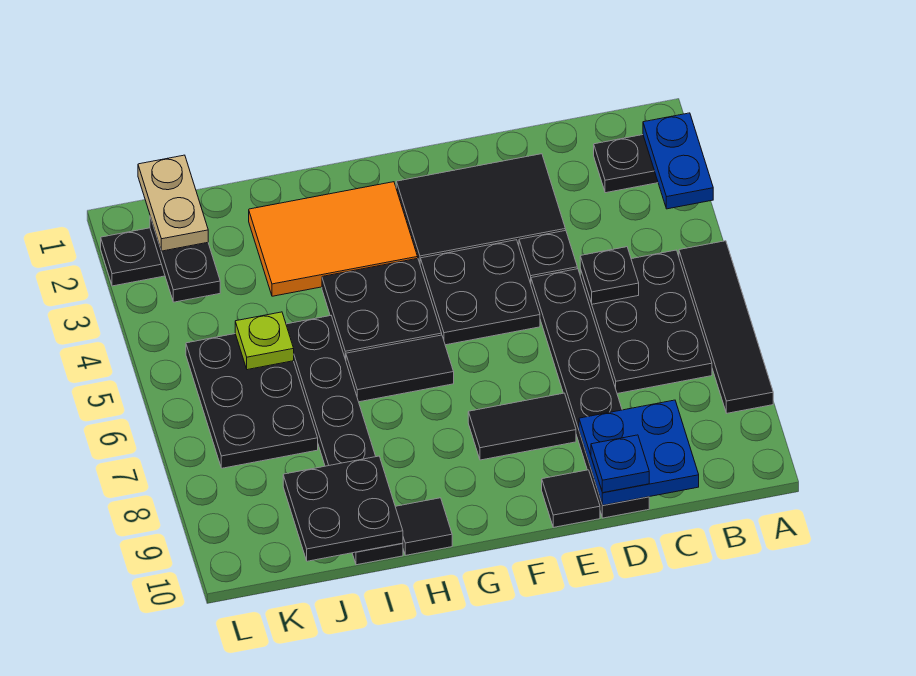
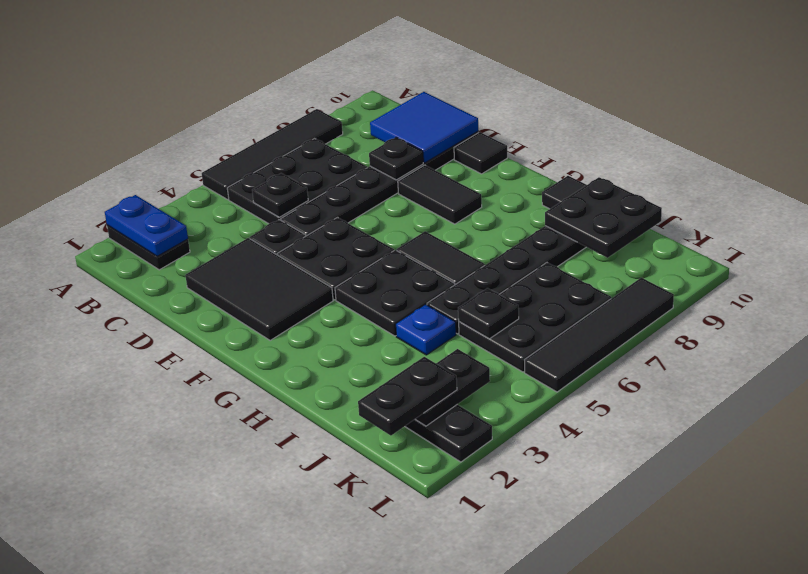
blue 1x2 plate [643,113,713,209] -> blue 1x2 plate turned to [105,195,188,256]
blue 2x2 plate [579,400,699,505] -> blue 2x2 tile [370,92,478,163]
none -> black 1x1 plate [369,137,423,180]
blue 1x1 plate [591,435,649,493] -> blue 1x1 plate moved to [396,304,456,355]
orange 2x3 tile [249,182,418,296] -> none
lime 1x1 plate [235,312,294,370] -> black 1x1 plate [458,288,519,339]
tan 1x2 plate [138,155,208,251] -> black 1x2 plate [358,357,457,436]
none -> black 1x4 tile [525,278,674,392]

